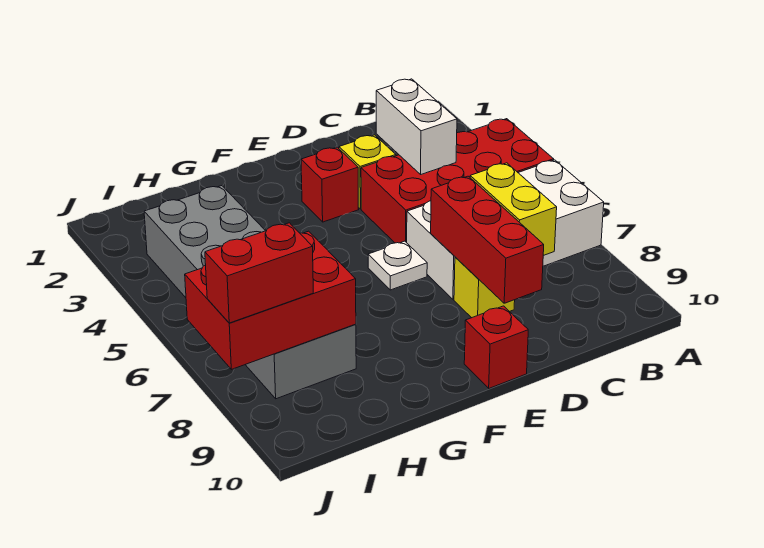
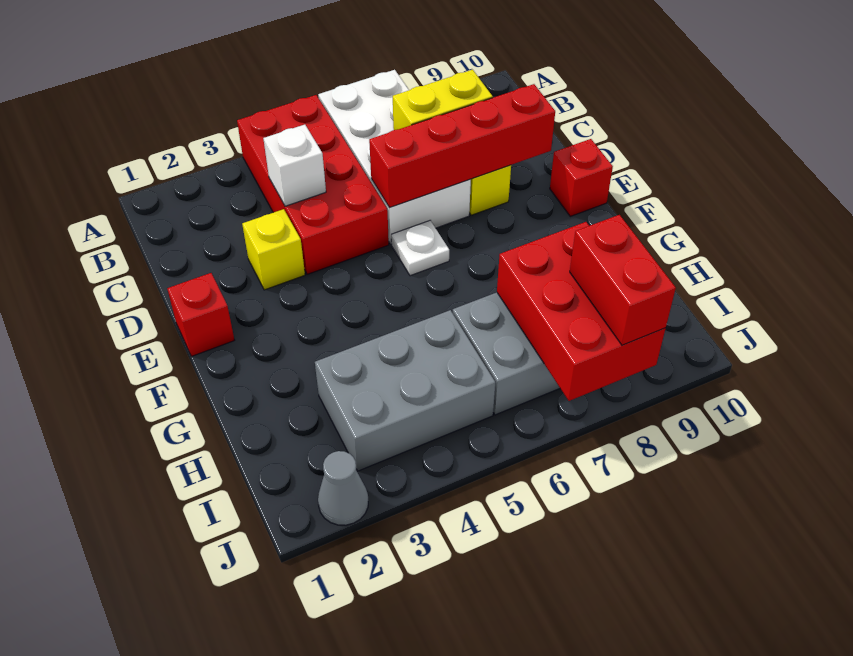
white 1x2 brick [376,79,457,174] -> white 1x1 brick [263,125,326,206]
red 1x3 brick [431,176,544,303] -> red 1x4 brick [369,84,555,208]
red 1x1 brick [301,147,359,222] -> red 1x1 brick moved to [167,273,234,356]
none -> grey 1x1 cone [318,451,368,525]

